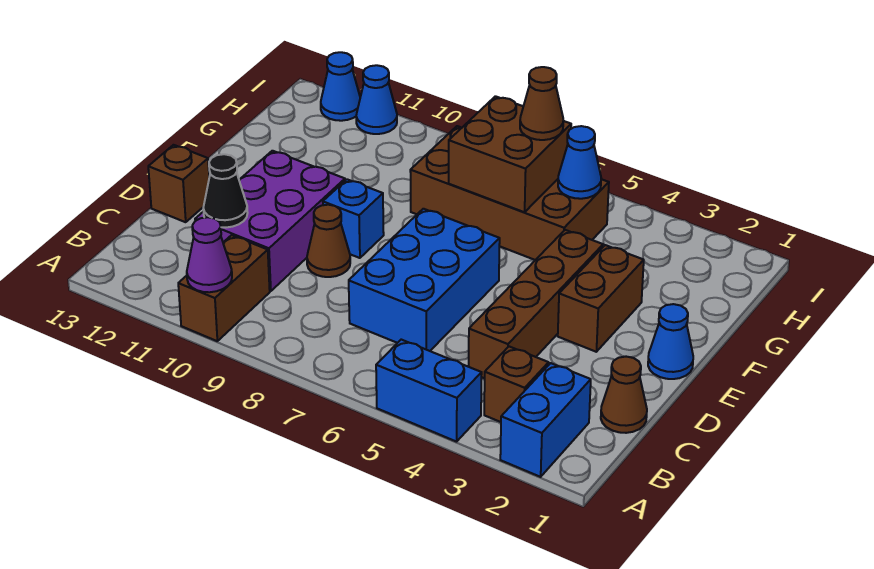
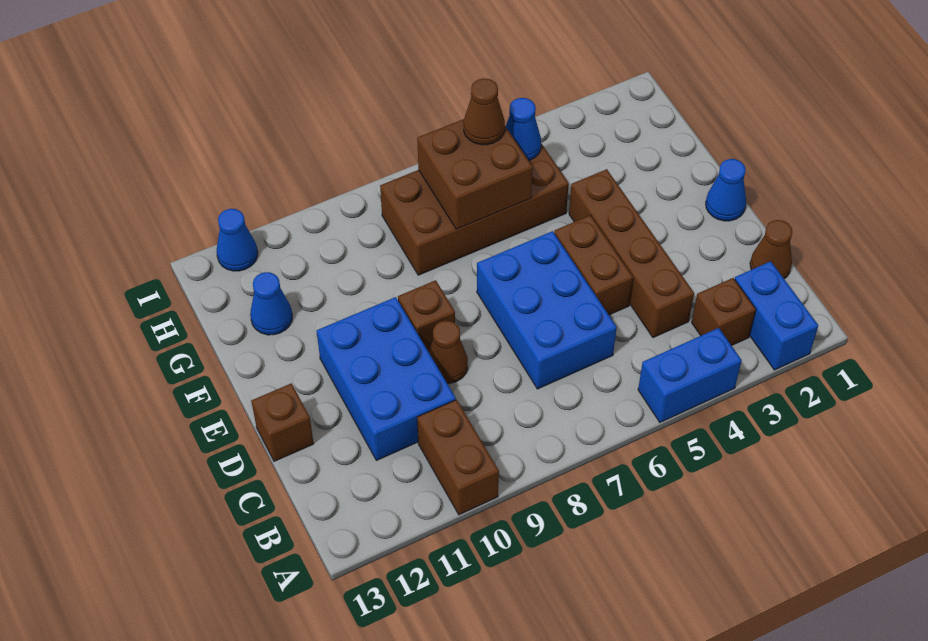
purple 1x1 cone [187,217,232,292] -> none
purple 2x3 brick [195,151,345,291] -> blue 2x3 brick [316,297,456,460]
black 1x1 cone [203,154,248,228] -> none
brown 1x2 brick [558,245,644,352] -> brown 1x2 brick moved to [554,215,633,315]
blue 1x1 brick [323,179,384,258] -> brown 1x1 brick [398,280,455,351]
blue 1x1 cone [356,65,397,134] -> blue 1x1 cone moved to [250,272,292,335]

